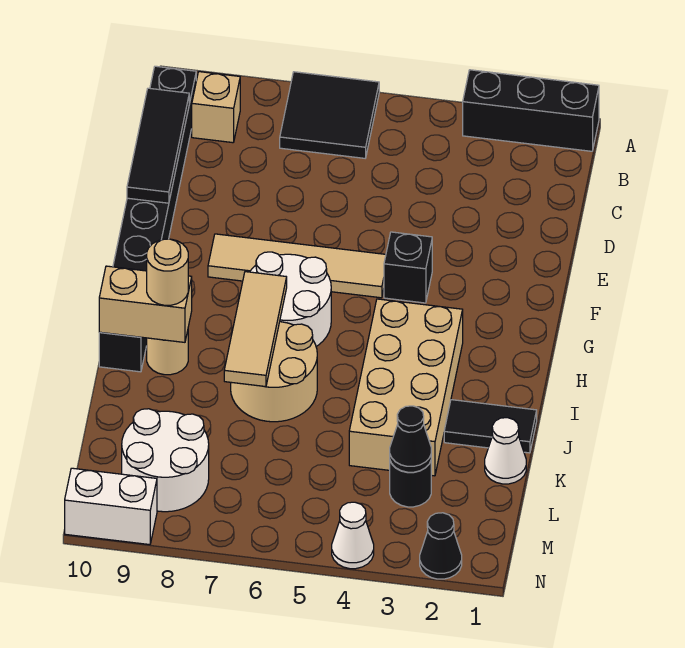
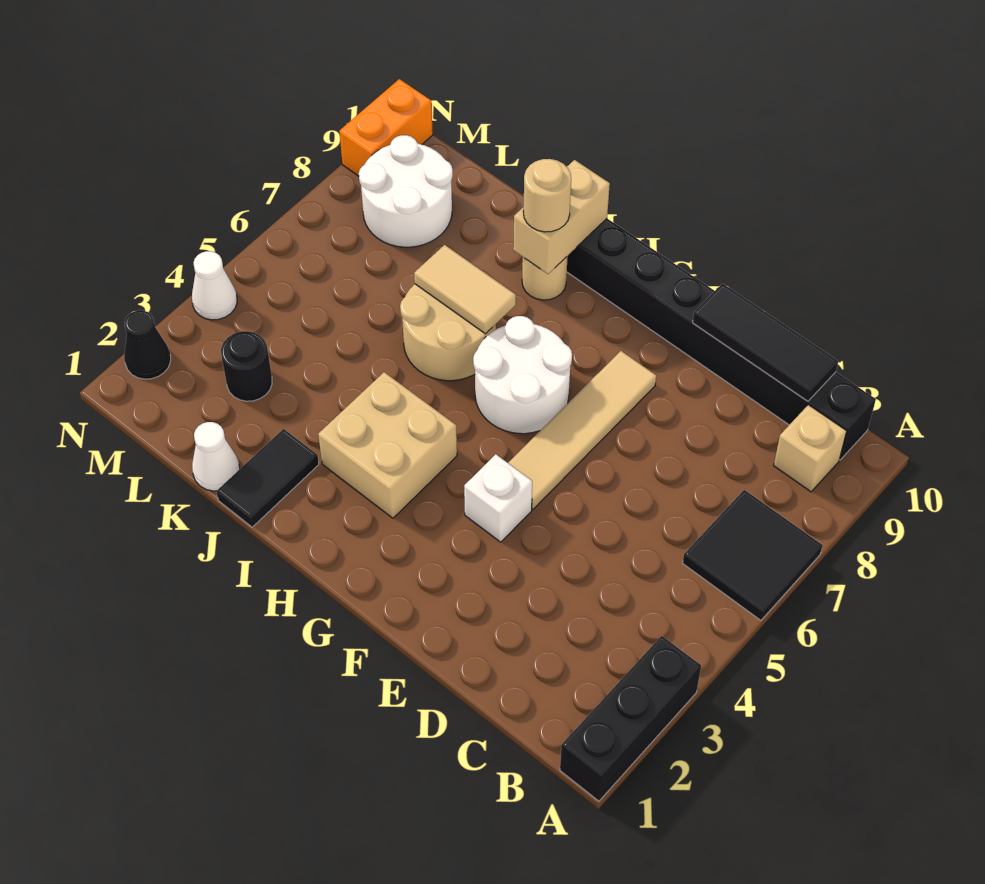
black 1x1 brick [384,232,432,303] -> white 1x1 brick [464,454,532,542]
tan 2x4 brick [349,299,463,476] -> tan 2x2 brick [318,372,457,518]
tan 1x3 tile [224,272,287,387] -> tan 1x2 tile [414,245,516,334]
black 1x1 cone [390,406,431,472] -> none
white 1x2 brick [65,468,157,545] -> orange 1x2 brick [340,79,433,176]

